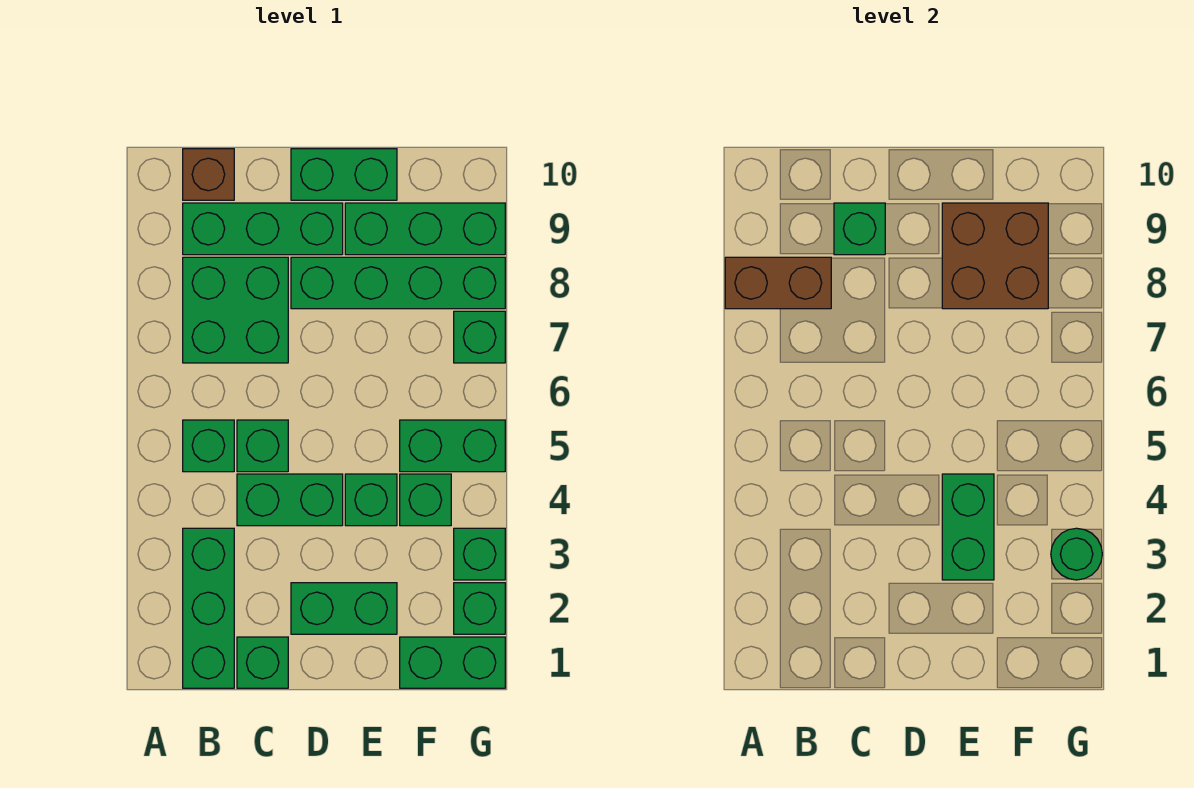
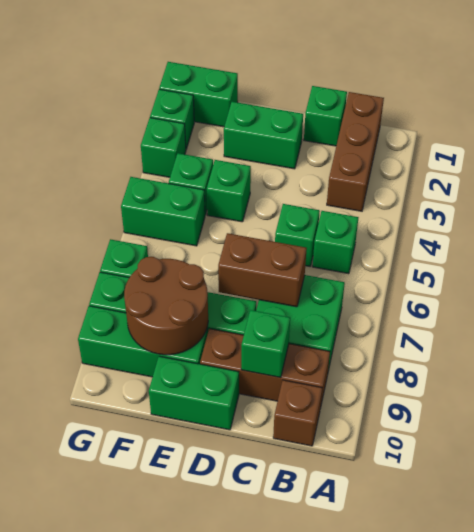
brown 1x2 brick [725,257,831,309] -> brown 1x2 brick moved to [218,233,307,307]
green 1x3 brick [183,528,234,688] -> brown 1x3 brick [327,92,384,211]
green 1x3 brick [183,203,343,255] -> brown 1x3 brick [200,329,330,407]
green 1x2 brick [237,474,343,526] -> none
green 1x2 brick [942,474,994,580] -> none
brown 2x2 brick [942,203,1048,309] -> brown 2x2 round brick [124,257,208,355]
green 1x1 round brick [1051,528,1102,580] -> none

